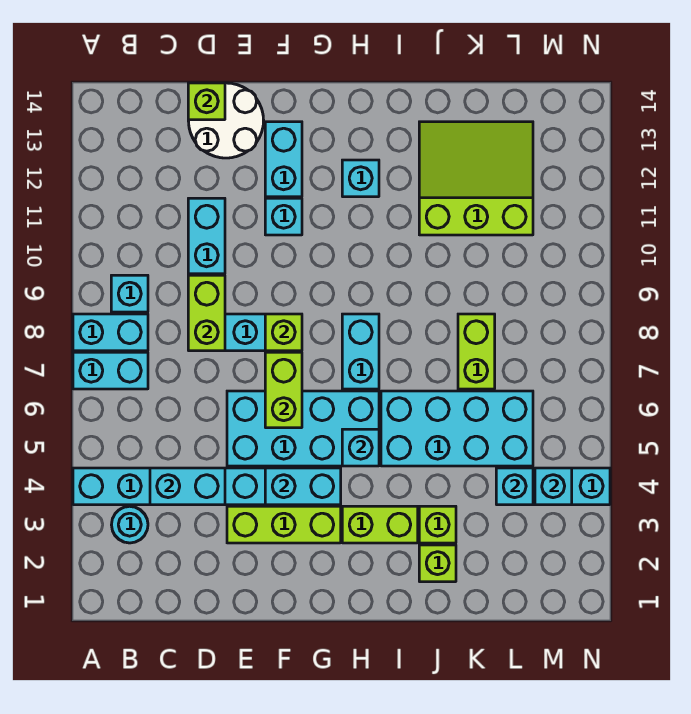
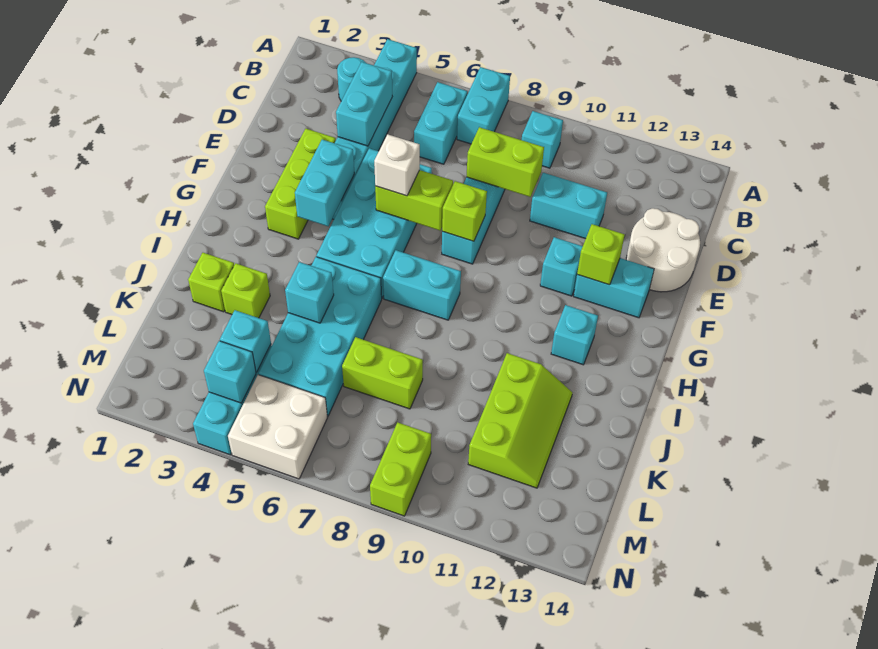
cyan 1x2 brick [73,314,148,351] -> cyan 1x2 brick moved to [414,82,467,164]
lime 1x1 brick [188,83,225,120] -> lime 1x1 brick moved to [577,224,625,285]
none -> white 1x1 brick [374,134,420,196]
lime 1x2 brick [342,506,418,543] -> lime 1x2 brick moved to [370,422,431,516]
cyan 1x1 brick [342,429,379,466] -> cyan 1x1 brick moved to [285,262,334,323]
lime 3x3 slope [419,122,533,235] -> lime 2x3 slope [468,353,572,488]
none -> white 2x2 brick [228,375,327,479]

